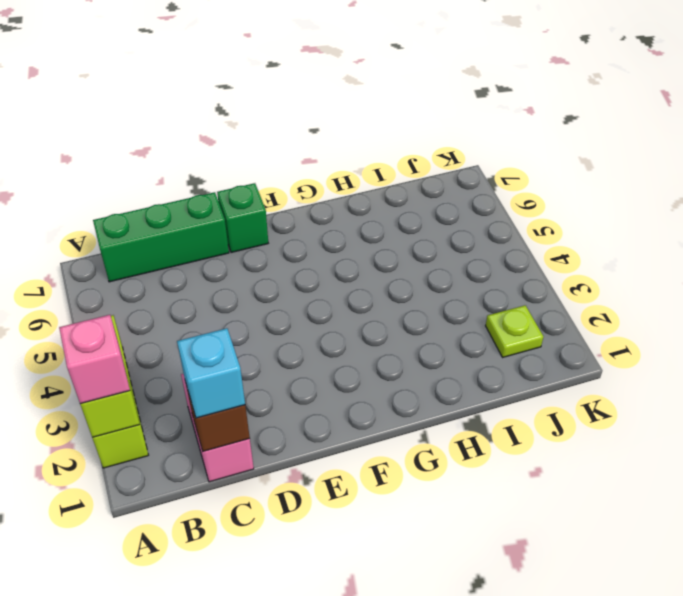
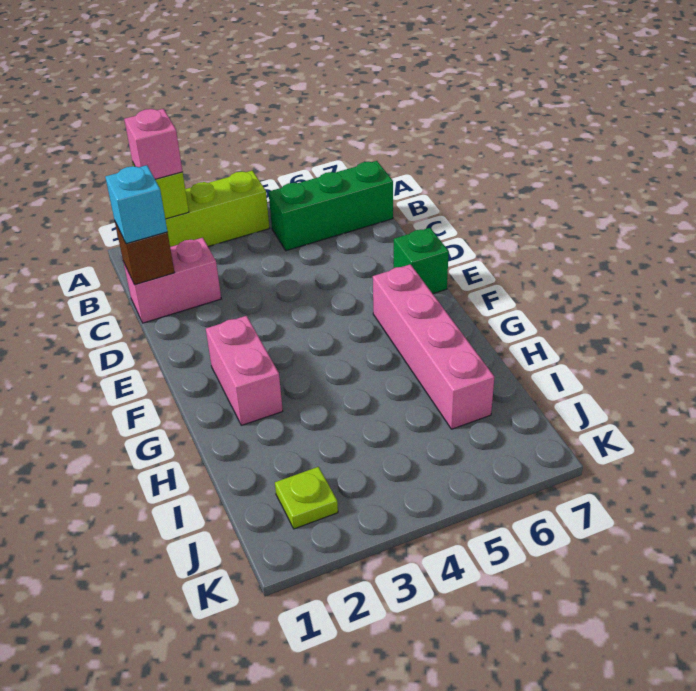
green 1x3 brick [93,192,229,282] -> green 1x3 brick turned to [269,161,393,251]
none -> pink 1x2 brick [206,316,283,425]
none -> pink 1x4 brick [373,264,494,429]

